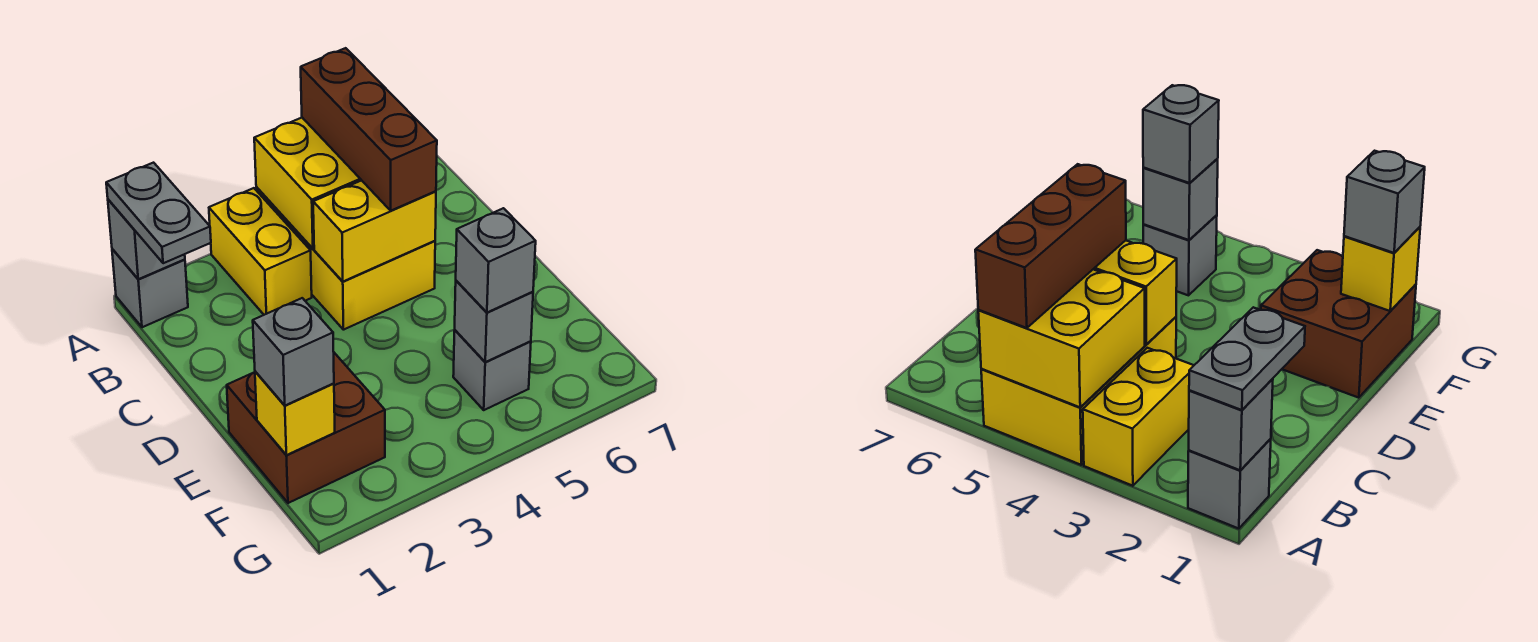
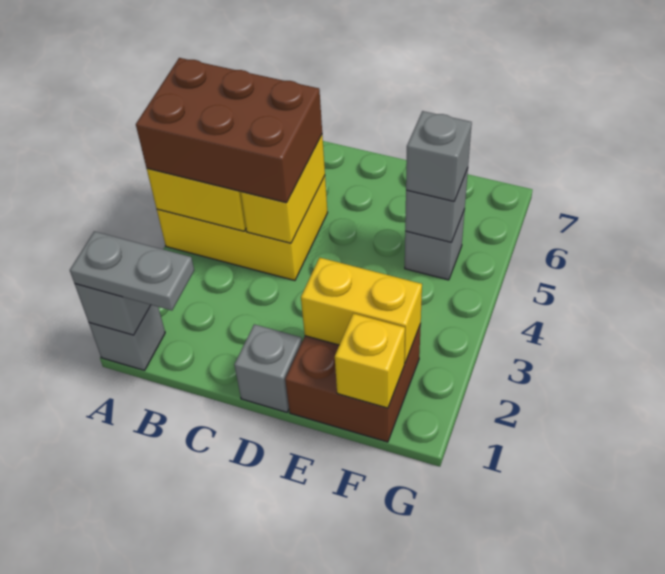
yellow 1x2 brick [209,188,312,315] -> yellow 1x2 brick moved to [301,258,422,363]
brown 1x3 brick [301,48,437,211] -> brown 2x3 brick [136,58,322,203]
grey 1x1 brick [253,298,334,405] -> grey 1x1 brick moved to [234,324,302,412]

